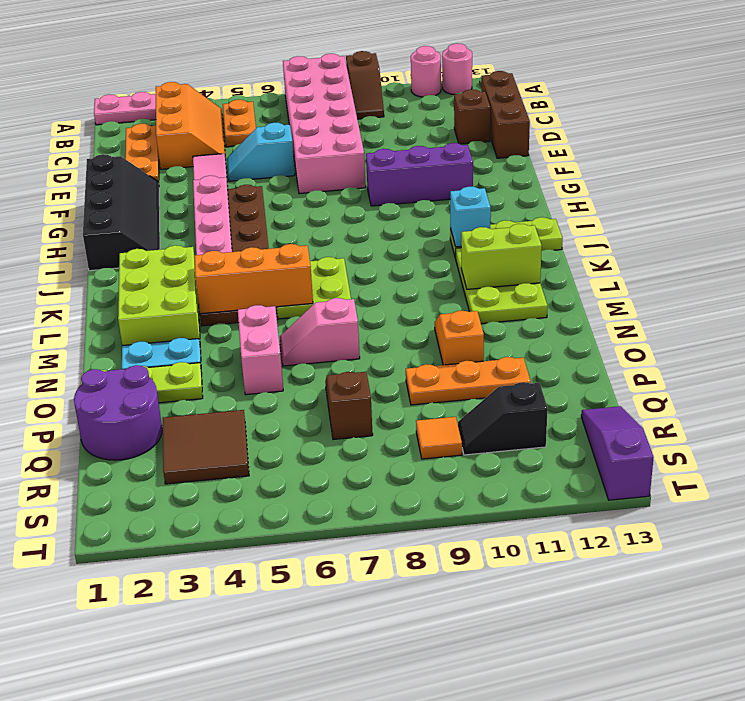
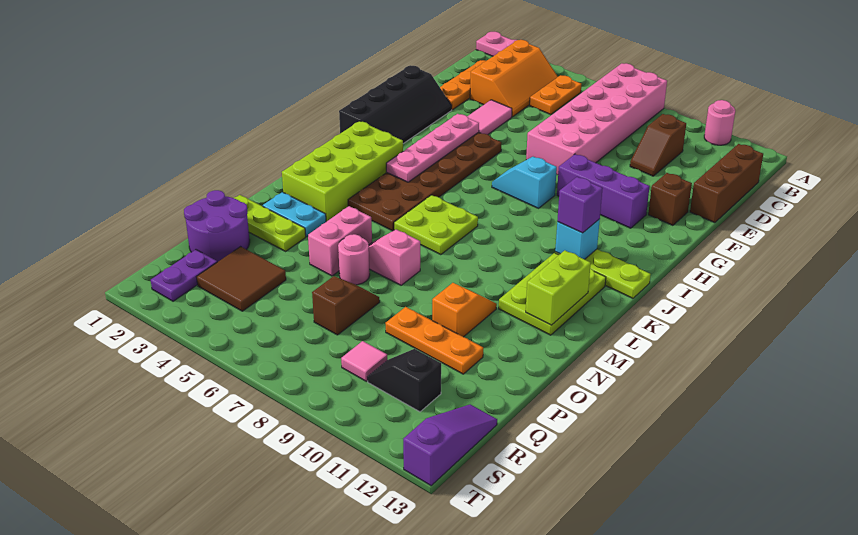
brown 1x2 slope [346,51,384,119] -> brown 1x2 slope moved to [630,114,686,176]
pink 1x1 round brick [442,43,472,94] -> pink 1x1 round brick moved to [338,234,370,285]
brown 1x1 brick [454,89,490,144] -> brown 1x1 brick moved to [648,173,692,225]
cyan 1x2 slope [227,123,295,181] -> cyan 1x2 slope moved to [492,157,557,208]
none -> purple 1x1 brick [557,177,603,233]
lime 2x3 brick [118,245,200,346] -> lime 2x4 brick [282,121,403,222]
orange 1x3 brick [194,244,313,314] -> none
lime 1x2 brick [461,224,542,289] -> lime 1x2 brick turned to [526,250,591,325]
none -> purple 1x2 plate [151,250,217,301]
orange 1x1 tile [416,417,462,459] -> pink 1x1 tile [341,341,387,381]

